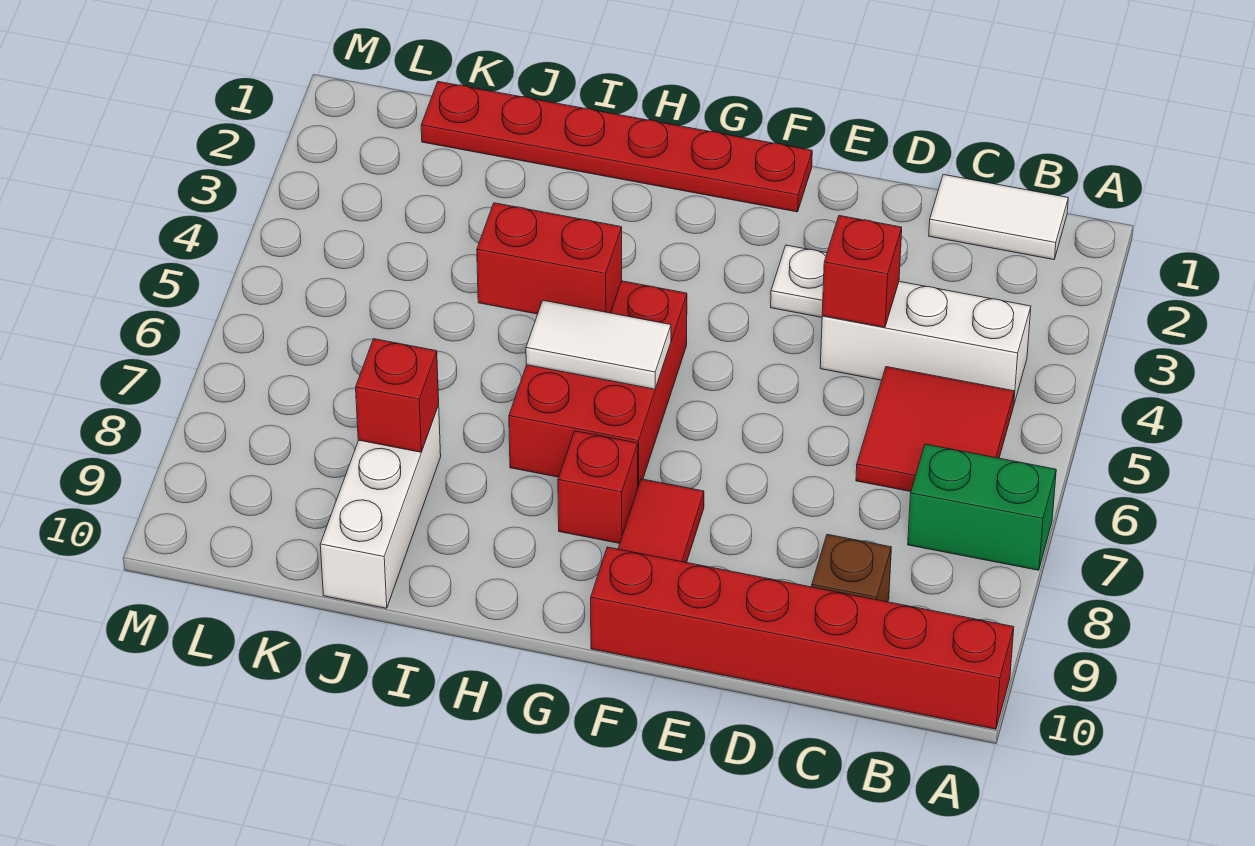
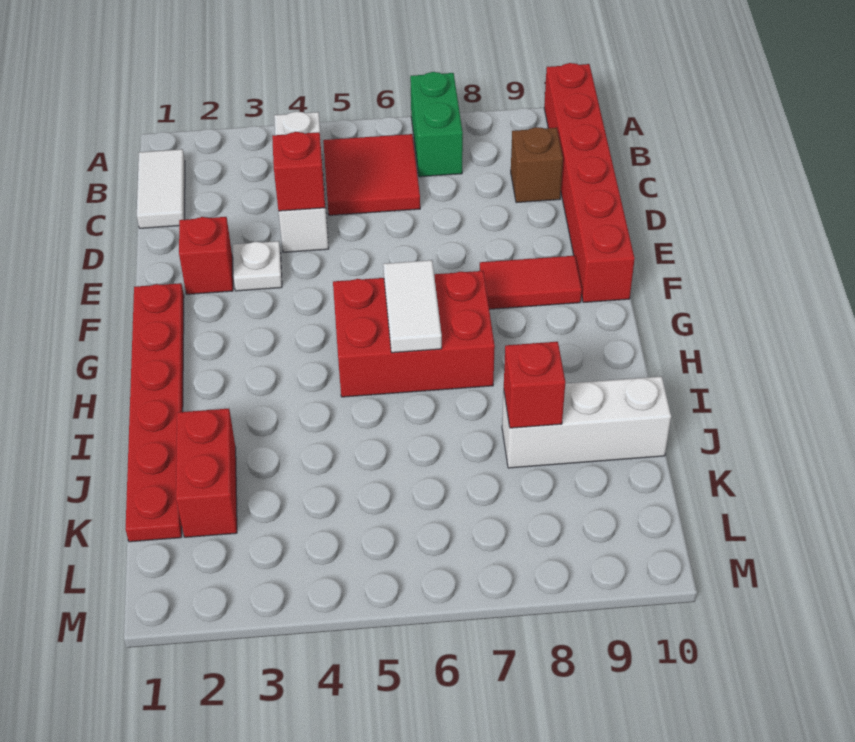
red 1x1 brick [558,431,638,543] -> red 1x1 brick moved to [179,217,233,294]
red 1x2 brick [477,203,622,314] -> red 1x2 brick moved to [176,409,237,537]

